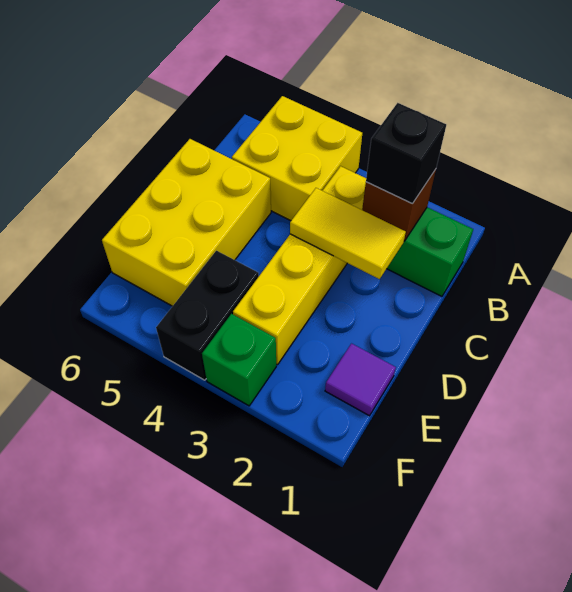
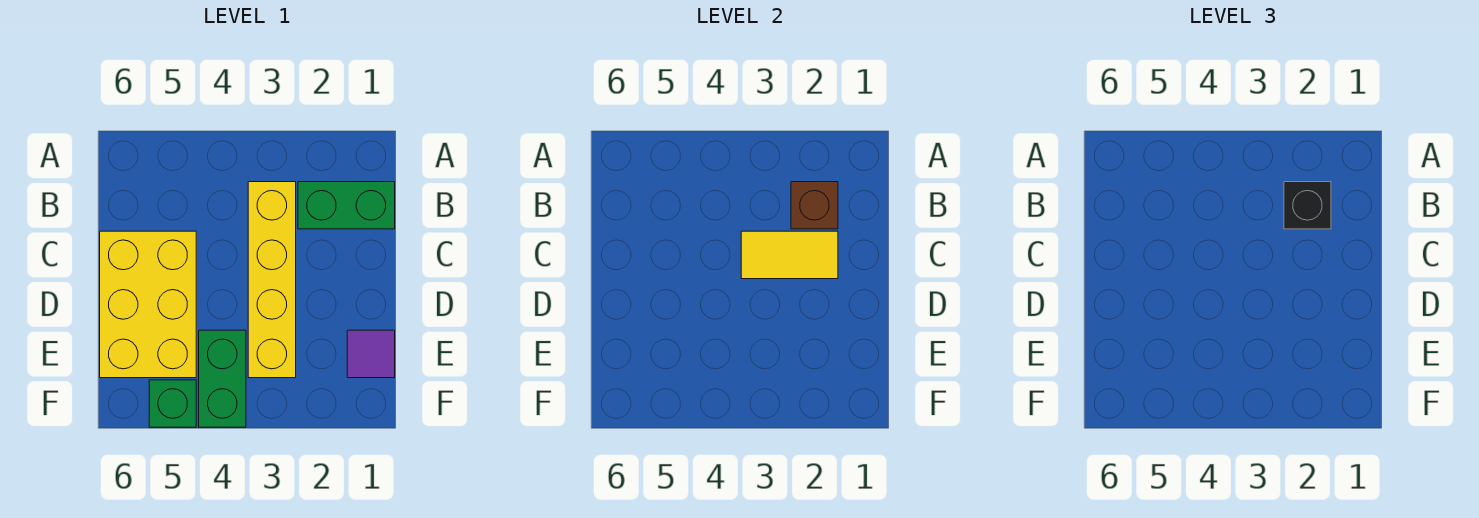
yellow 2x2 brick [232,96,362,221] -> none
black 1x2 brick [156,251,259,380] -> green 1x2 brick [199,330,246,427]
green 1x1 brick [202,314,276,406] -> green 1x1 brick moved to [149,380,196,427]

